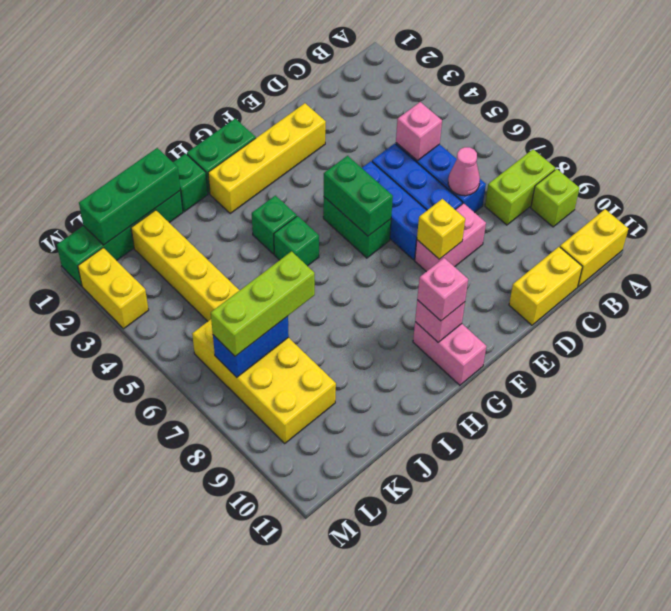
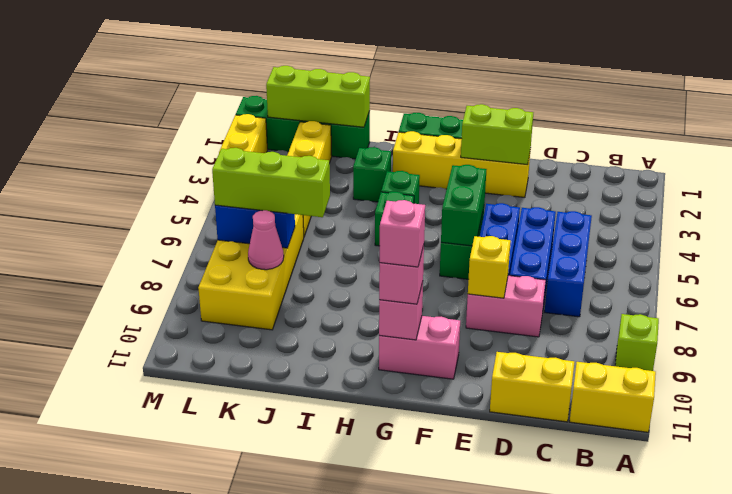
lime 1x2 brick [485,149,555,225] -> lime 1x2 brick moved to [461,104,533,165]
pink 1x1 brick [396,102,442,161] -> pink 1x1 brick moved to [380,200,425,267]
pink 1x1 cone [448,147,480,196] -> pink 1x1 cone moved to [248,210,284,270]
pink 1x2 brick [413,322,486,385] -> pink 1x2 brick turned to [379,316,460,379]
green 1x1 brick [173,154,208,212] -> green 1x1 brick moved to [353,147,391,202]
green 1x3 brick [79,148,180,245] -> lime 1x3 brick [266,66,370,127]

